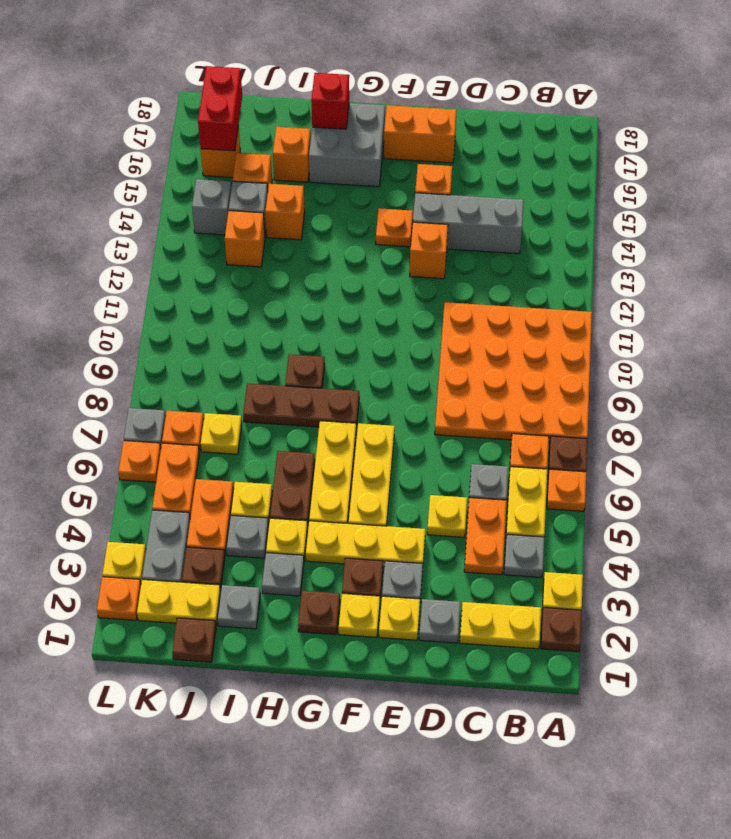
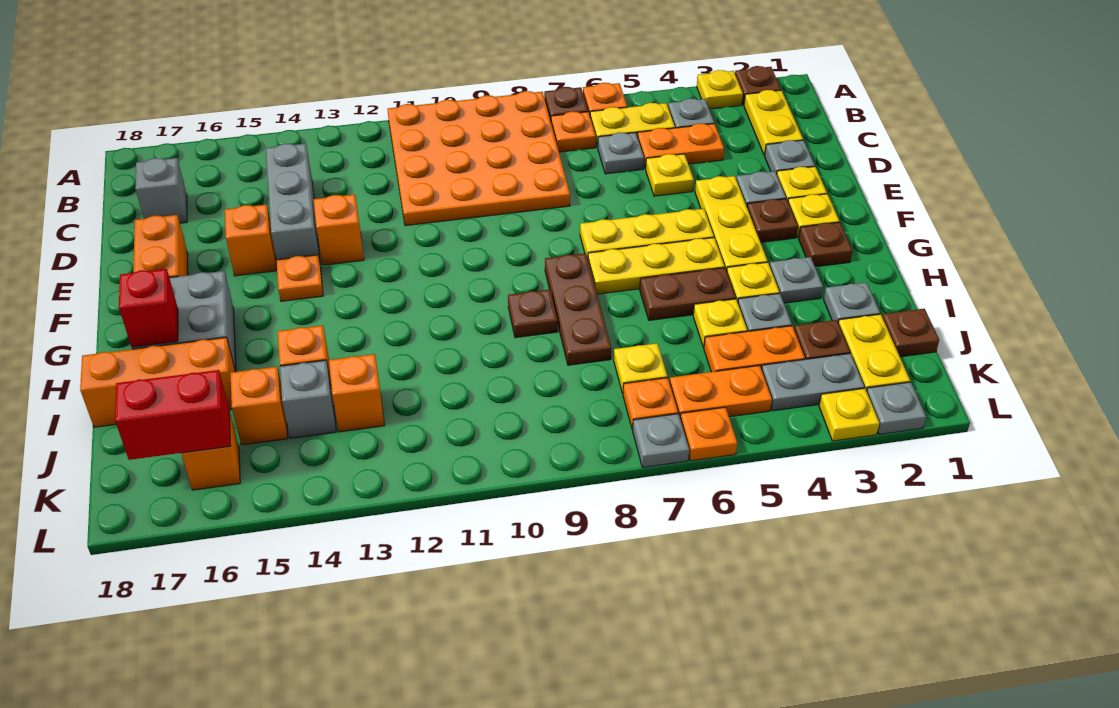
orange 1x1 brick [273,127,311,182] -> orange 1x3 brick [80,337,235,427]
grey 1x1 brick [192,179,231,235] -> grey 1x1 brick moved to [135,158,187,223]
orange 1x1 plate [97,577,141,620] -> grey 1x1 plate [867,382,926,434]

